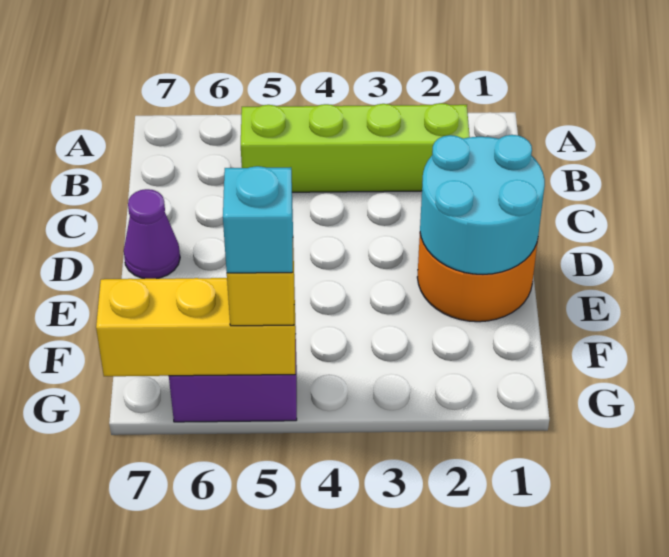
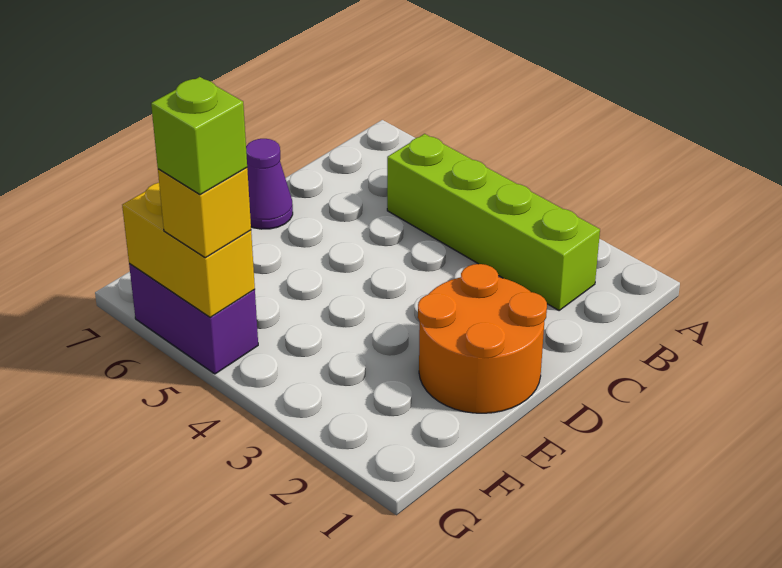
cyan 2x2 round brick [420,135,545,274] -> none
yellow 1x3 brick [96,278,296,376] -> yellow 1x2 brick [122,183,255,317]
cyan 1x1 brick [223,166,293,273] -> lime 1x1 brick [151,77,247,195]

